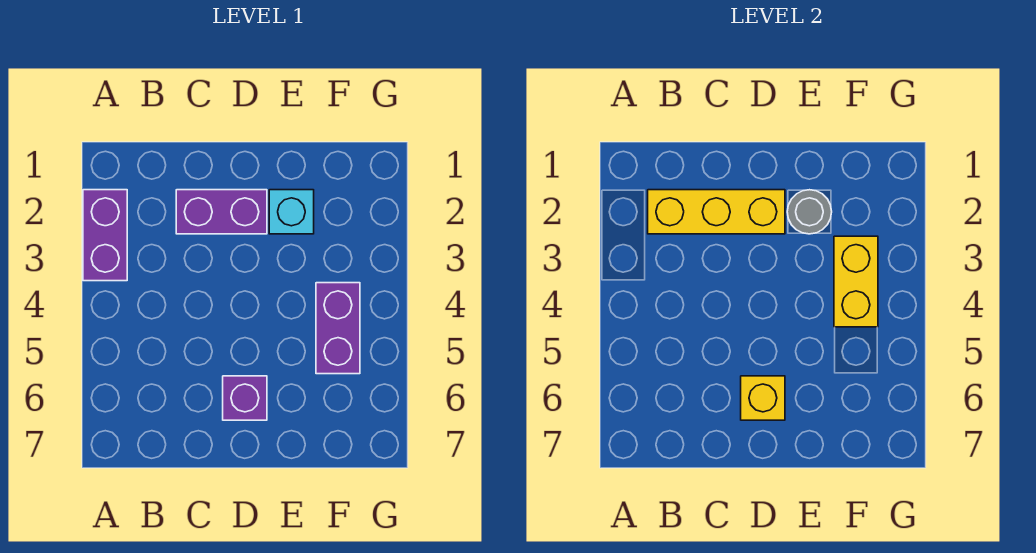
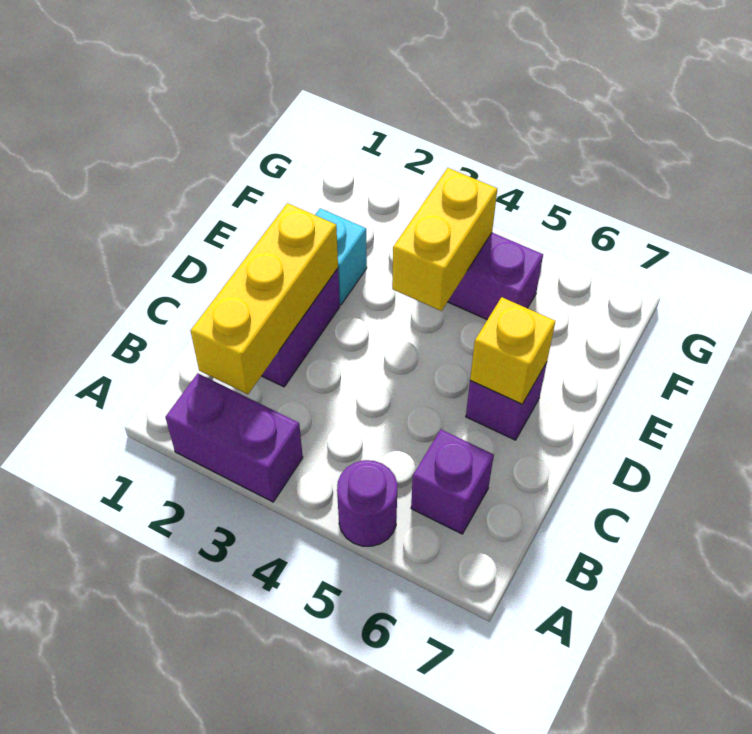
none -> purple 1x1 round brick [337,460,398,546]
none -> purple 1x1 brick [411,429,494,534]
grey 1x1 round brick [787,190,832,234] -> none
yellow 1x2 brick [834,236,878,327] -> yellow 1x2 brick turned to [392,168,497,311]

